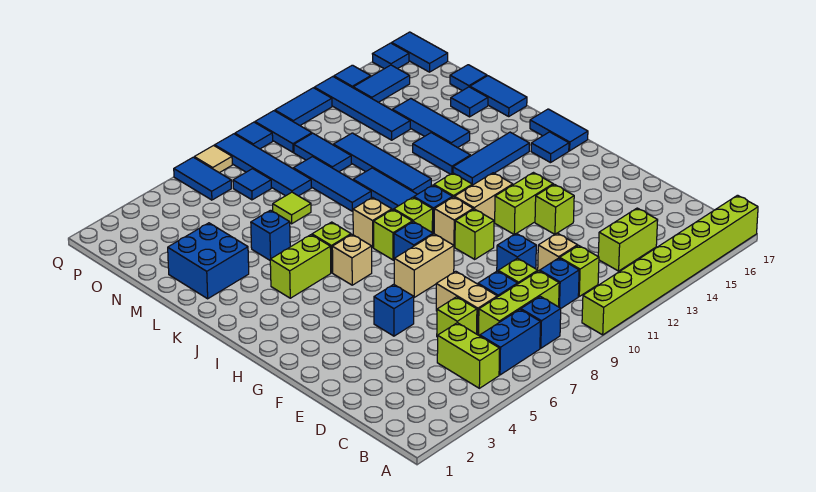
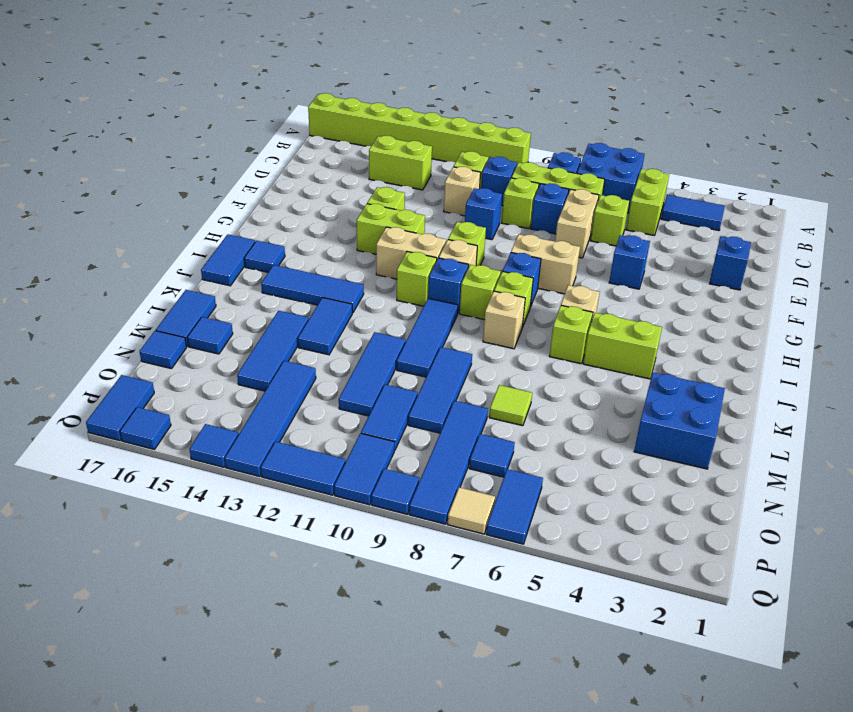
blue 1x2 brick [480,310,541,375] -> blue 2x2 brick [577,143,644,213]
blue 1x4 tile [333,133,431,194] -> blue 1x3 tile [339,332,406,416]
blue 1x1 brick [251,210,290,260] -> blue 1x1 brick moved to [710,236,751,290]
blue 1x2 tile [353,65,410,102] -> blue 1x2 tile moved to [661,195,725,231]

